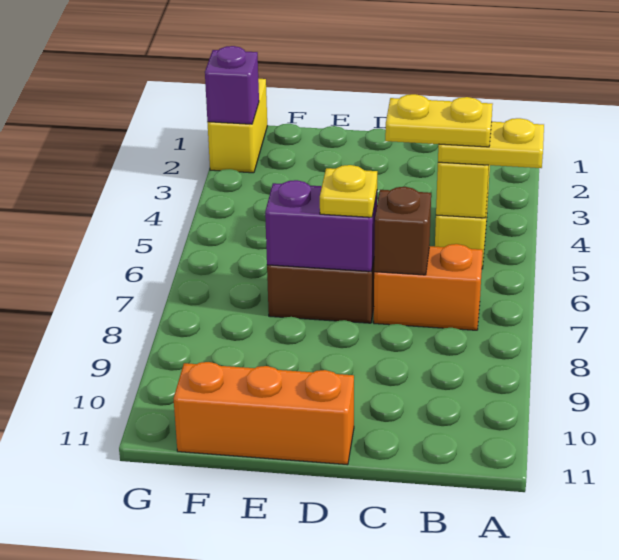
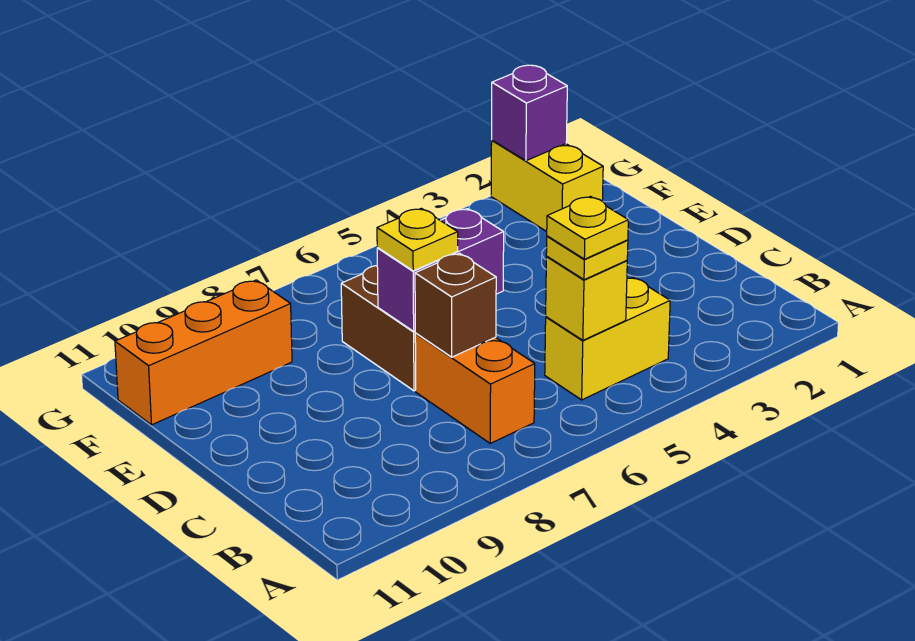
yellow 1x2 plate [438,118,544,168] -> yellow 1x1 plate [546,236,628,280]
yellow 1x2 plate [385,94,493,147] -> yellow 1x1 plate [547,197,628,259]
purple 1x2 brick [265,180,377,272] -> purple 1x2 brick turned to [377,209,504,331]
orange 1x3 brick [174,362,354,465] -> orange 1x3 brick turned to [115,280,292,425]
yellow 1x2 brick [207,79,267,173] -> yellow 1x2 brick turned to [491,140,603,232]

